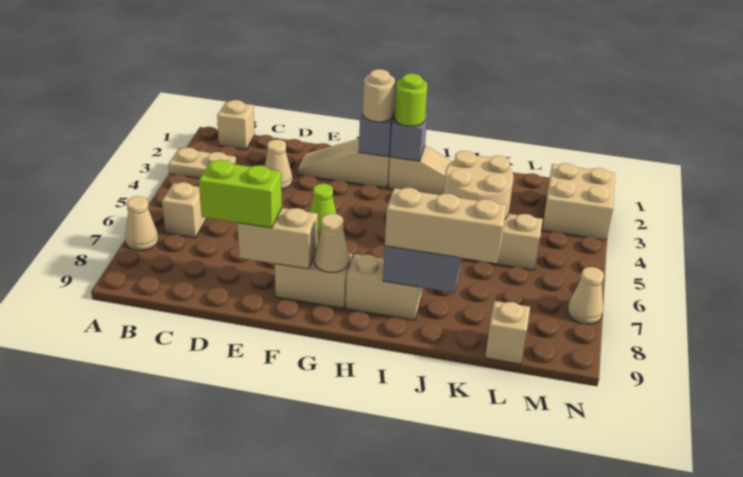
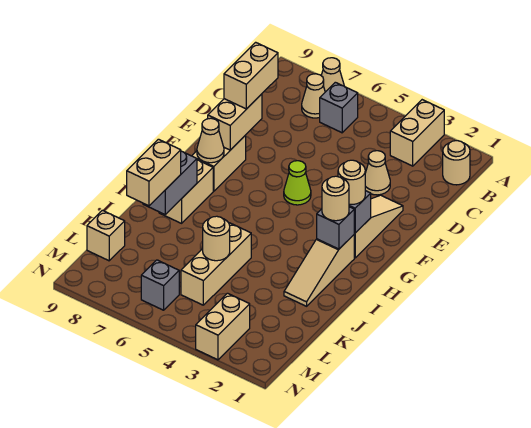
tan 1x2 plate [169,148,237,178] -> tan 1x2 brick [390,100,444,166]
tan 1x1 brick [217,100,255,150] -> tan 1x1 round brick [443,141,470,185]
tan 1x1 brick [162,182,206,238] -> grey 1x1 brick [320,82,358,133]
lime 1x2 brick [199,160,282,228] -> tan 1x2 brick [224,42,278,109]
lime 1x1 round brick [394,74,427,126] -> tan 1x1 round brick [322,176,349,221]
tan 1x3 brick [385,188,507,263] -> tan 1x2 brick [127,139,181,206]
tan 2x2 round brick [444,151,514,219] -> tan 1x1 round brick [203,216,230,261]
tan 2x2 brick [542,163,615,240] -> tan 1x2 brick [196,293,250,360]
none -> grey 1x1 brick [141,260,179,310]
tan 1x1 cone [568,267,604,324] -> tan 1x1 cone moved to [302,74,325,118]

